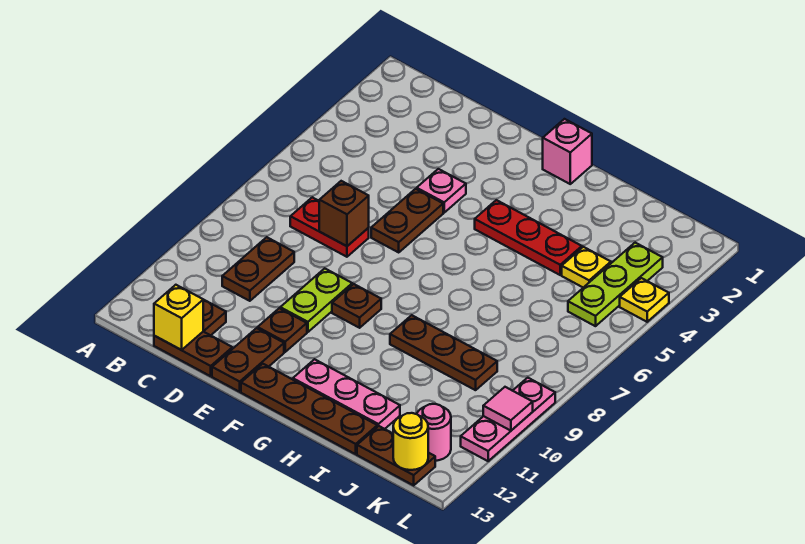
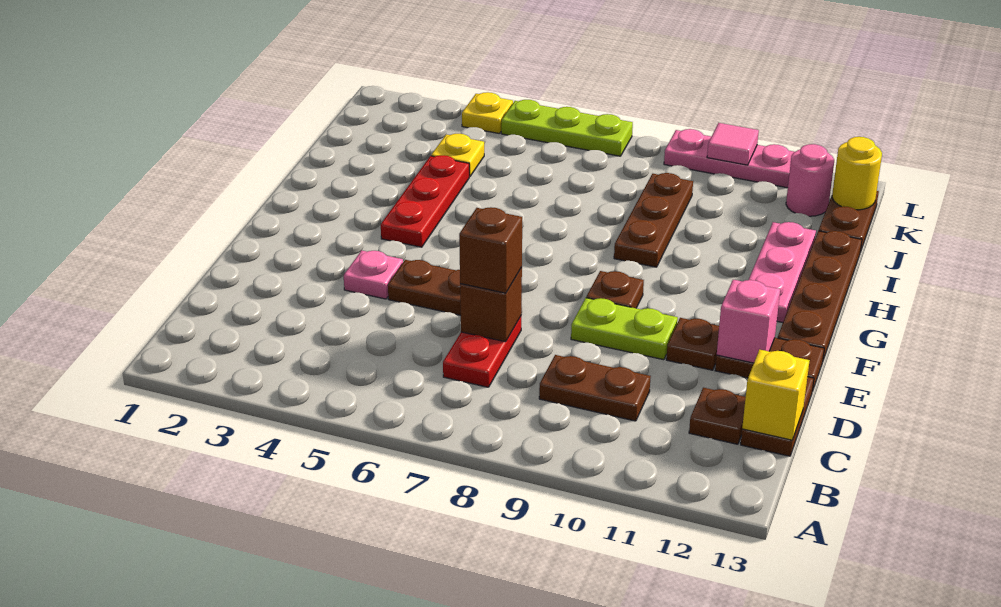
none -> brown 1x1 brick [459,207,522,293]
pink 1x1 brick [543,119,592,184] -> pink 1x1 brick moved to [717,280,780,363]
lime 1x3 plate [568,243,663,326] -> lime 1x3 plate moved to [501,100,633,156]

